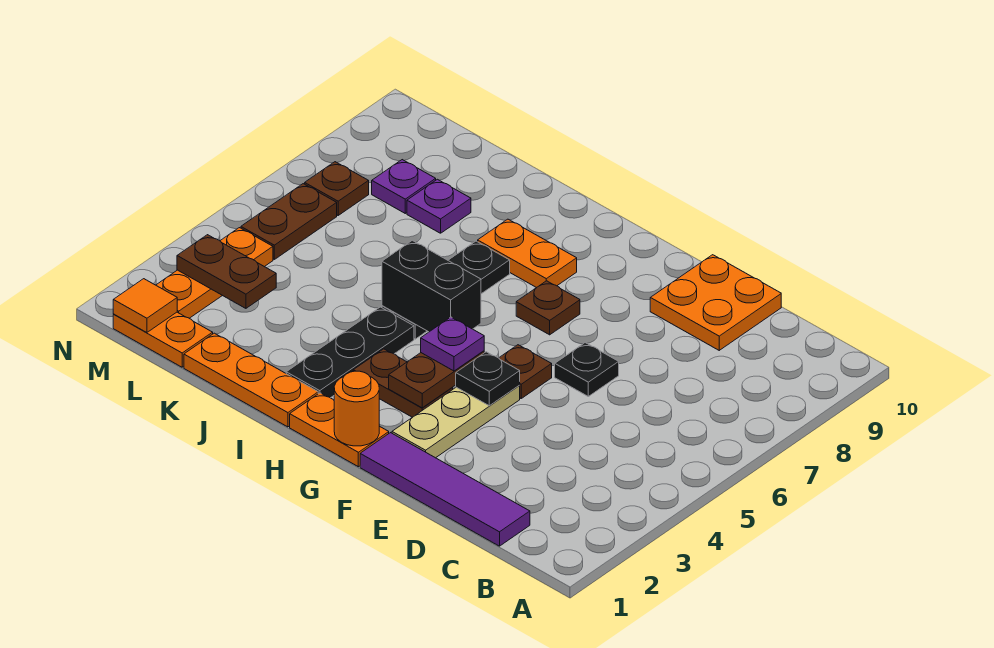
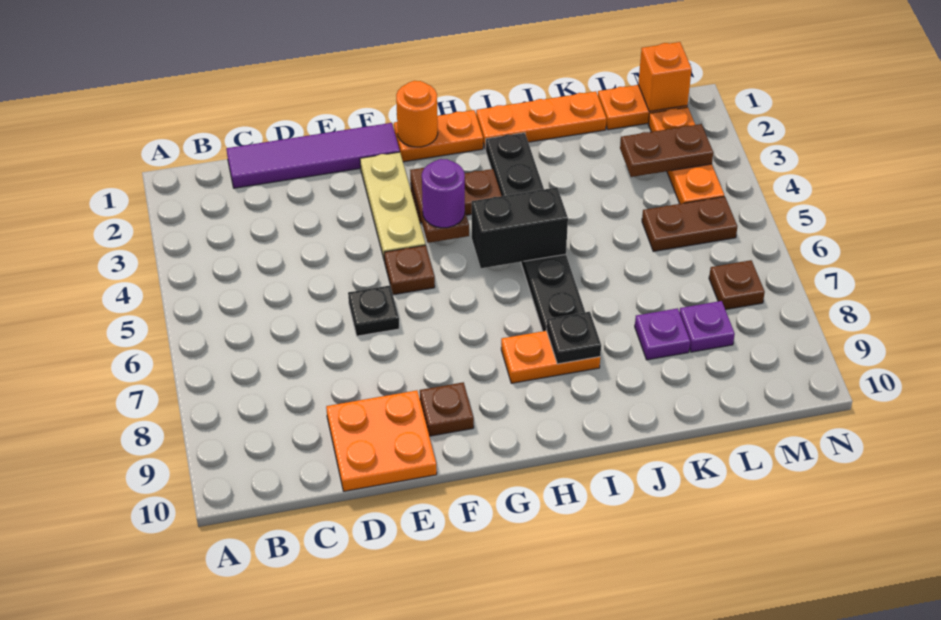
black 1x1 plate [456,352,520,406] -> black 1x1 plate moved to [547,312,601,364]
purple 1x1 plate [421,317,484,371] -> purple 1x1 round brick [422,159,465,228]
brown 1x1 plate [516,281,580,335] -> brown 1x1 plate moved to [420,382,474,436]
orange 1x1 tile [113,279,177,333] -> orange 1x1 brick [638,42,692,111]
brown 1x2 plate [241,184,337,259] -> brown 1x2 plate turned to [642,197,737,251]

